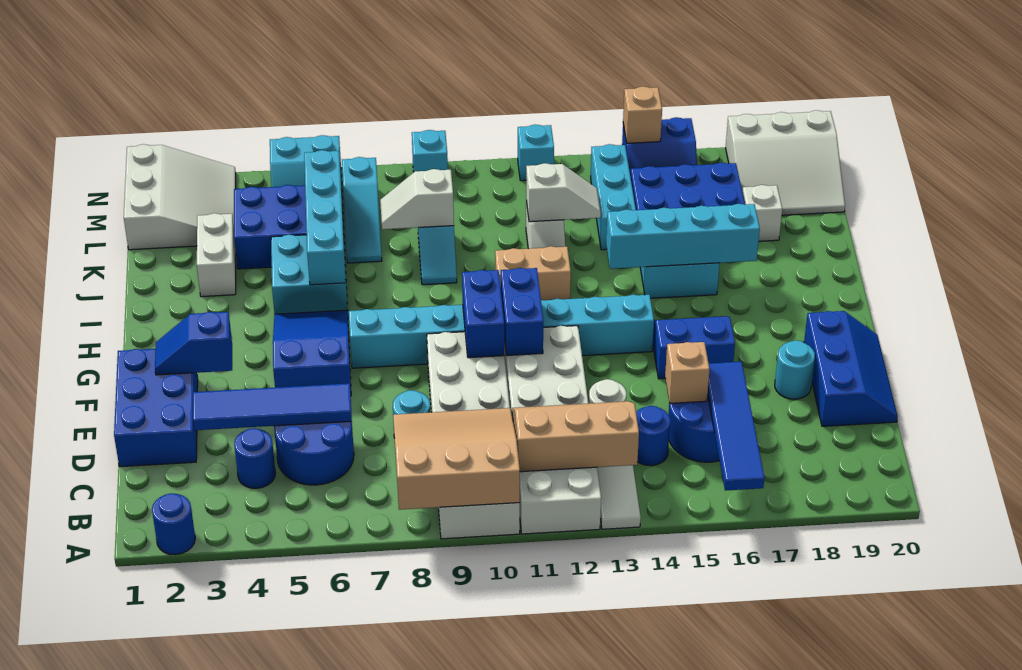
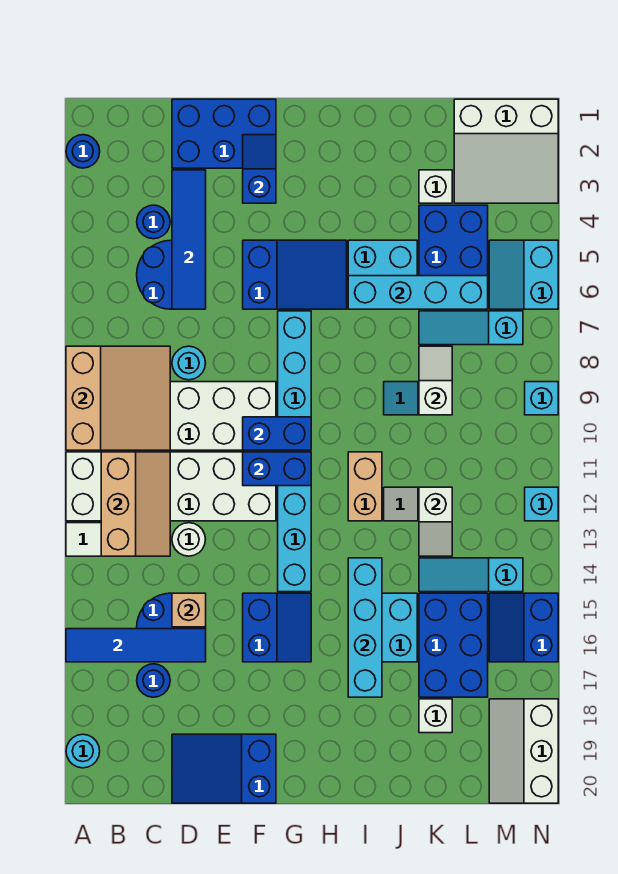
blue 1x1 round brick [636,406,670,466] -> blue 1x1 round brick moved to [137,664,170,697]
blue 2x3 slope [804,311,898,426] -> blue 2x3 slope turned to [172,734,276,803]
cyan 1x1 round brick [775,340,815,399] -> cyan 1x1 round brick moved to [66,734,100,768]
white 1x2 brick [197,213,236,297] -> white 1x1 brick [419,170,452,203]
cyan 1x3 brick [591,144,636,250] -> cyan 1x3 slope [419,558,523,592]
white 3x3 slope [726,110,845,215] -> white 2x3 slope [489,699,558,803]
tan 1x1 brick [623,86,662,143] -> none

